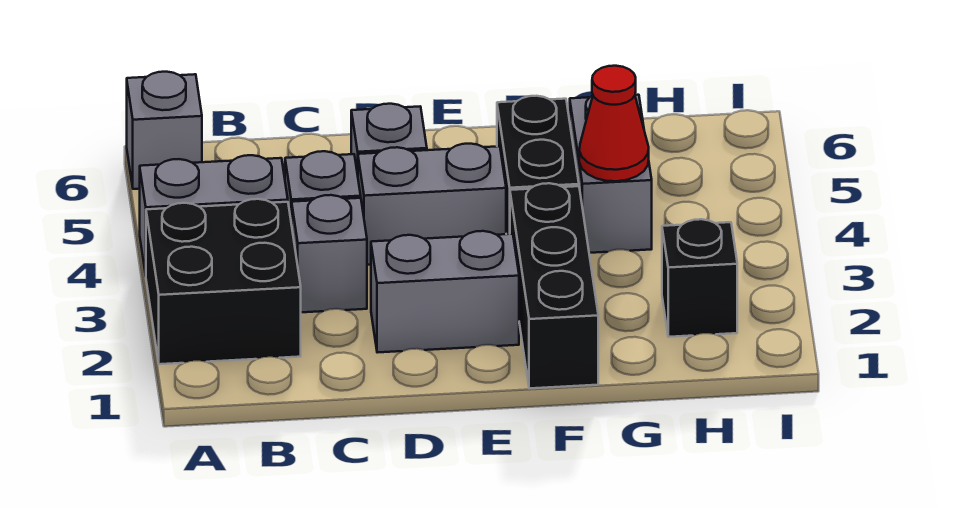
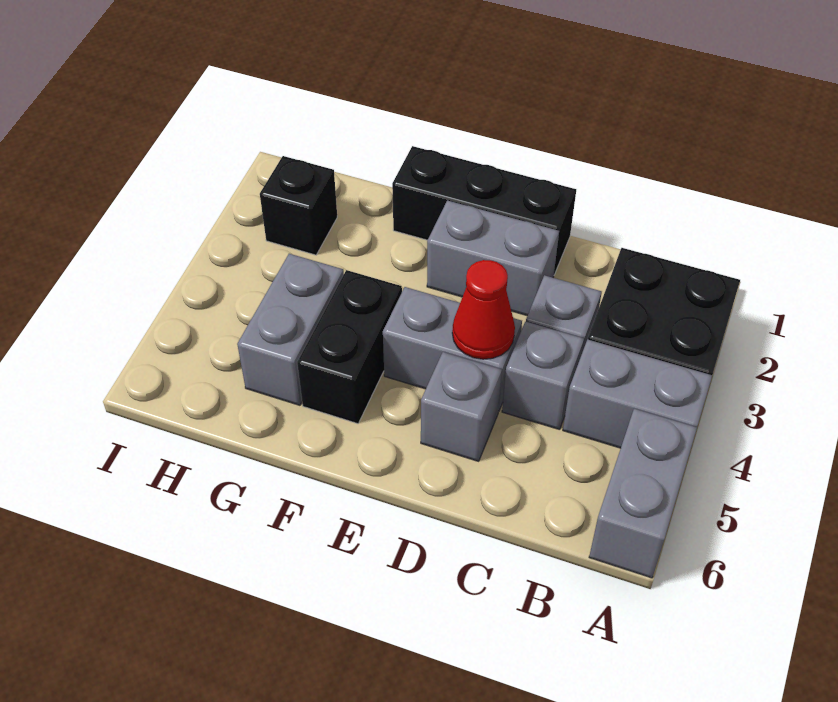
grey 1x1 brick [127,72,202,189] -> grey 1x2 brick [589,409,697,578]
black 1x3 brick [510,183,598,388] -> black 1x3 brick turned to [392,146,576,275]
red 1x1 cone [579,66,649,181] -> red 1x1 cone moved to [452,260,515,359]

